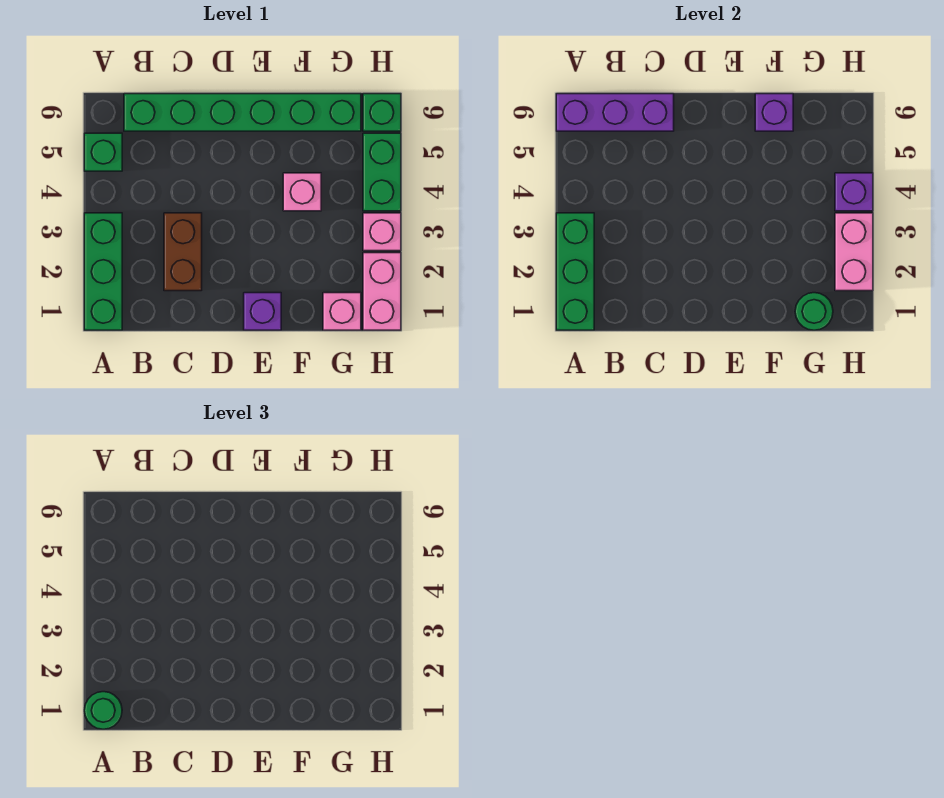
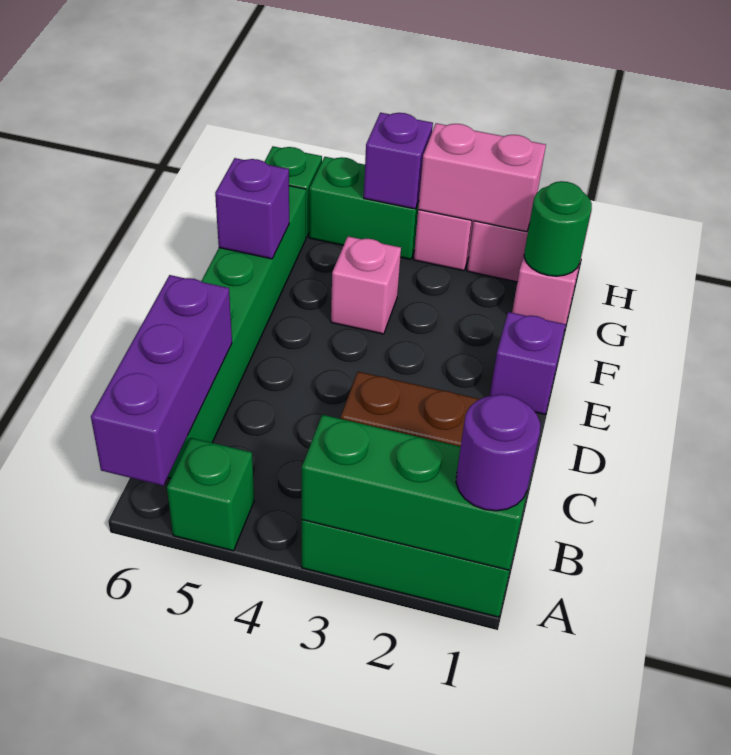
green 1x1 round brick [84,692,122,729] -> purple 1x1 round brick [456,394,540,511]

